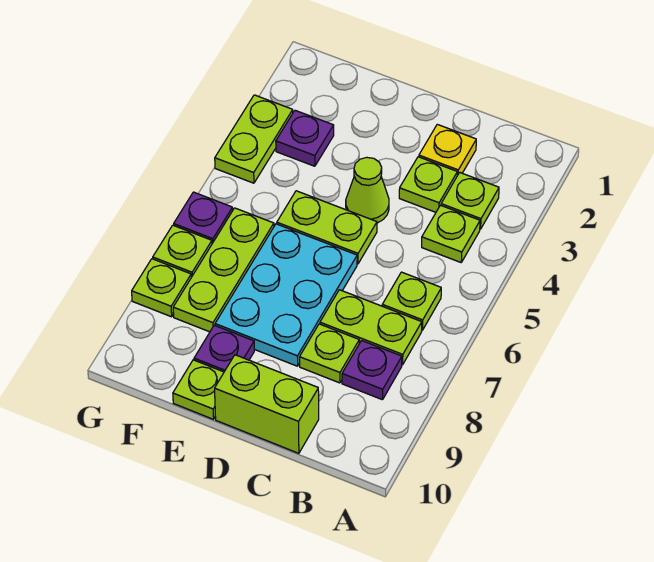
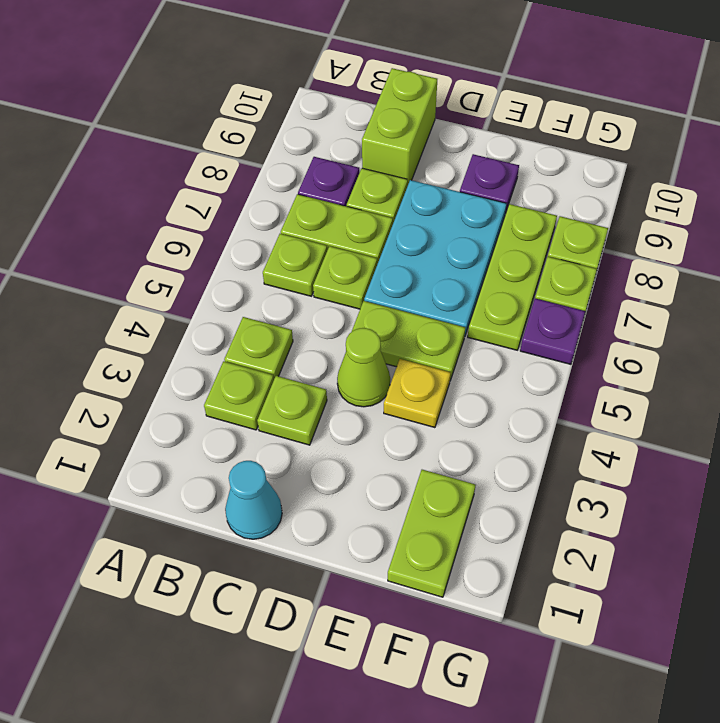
none -> cyan 1x1 cone [225,461,282,539]
yellow 1x1 plate [419,124,476,175] -> yellow 1x1 plate moved to [384,359,451,428]
lime 1x2 brick [215,355,319,453] -> lime 1x2 brick turned to [362,68,437,186]
lime 1x1 plate [173,360,224,419] -> lime 1x1 plate moved to [313,246,377,309]
purple 1x1 plate [276,110,334,166] -> none
lime 1x2 plate [215,95,293,183] -> lime 1x2 plate moved to [388,470,475,597]

